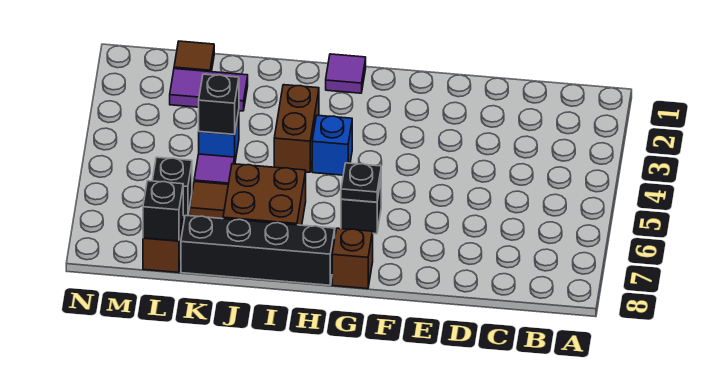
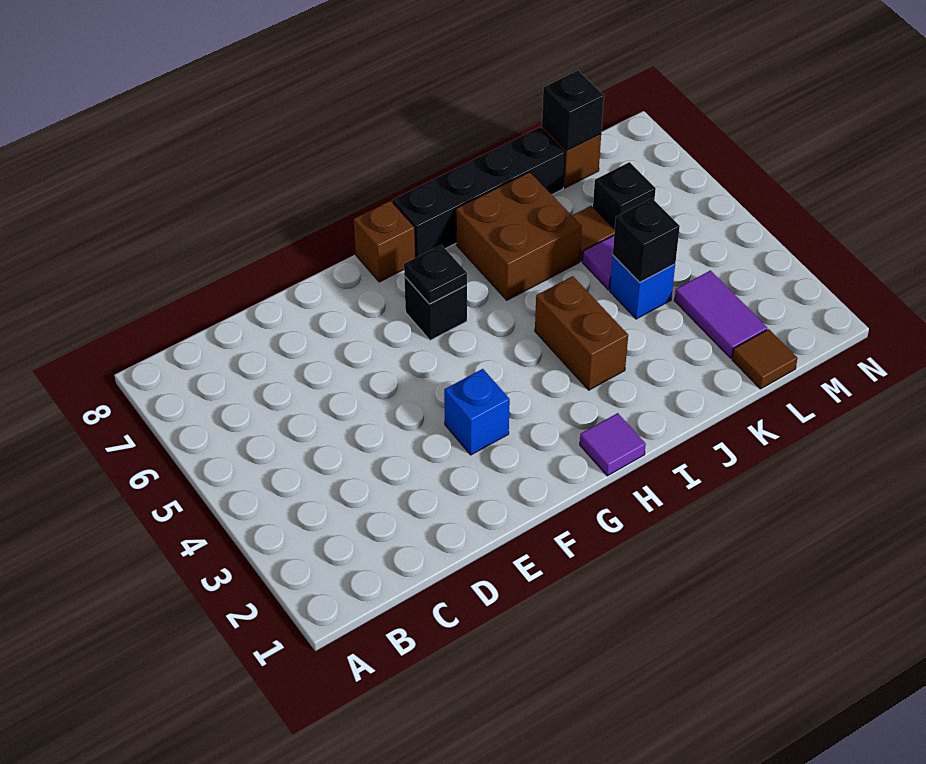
blue 1x1 brick [312,115,352,175] -> blue 1x1 brick moved to [444,369,510,455]
purple 1x2 tile [170,69,248,111] -> purple 1x2 tile turned to [674,271,767,358]

